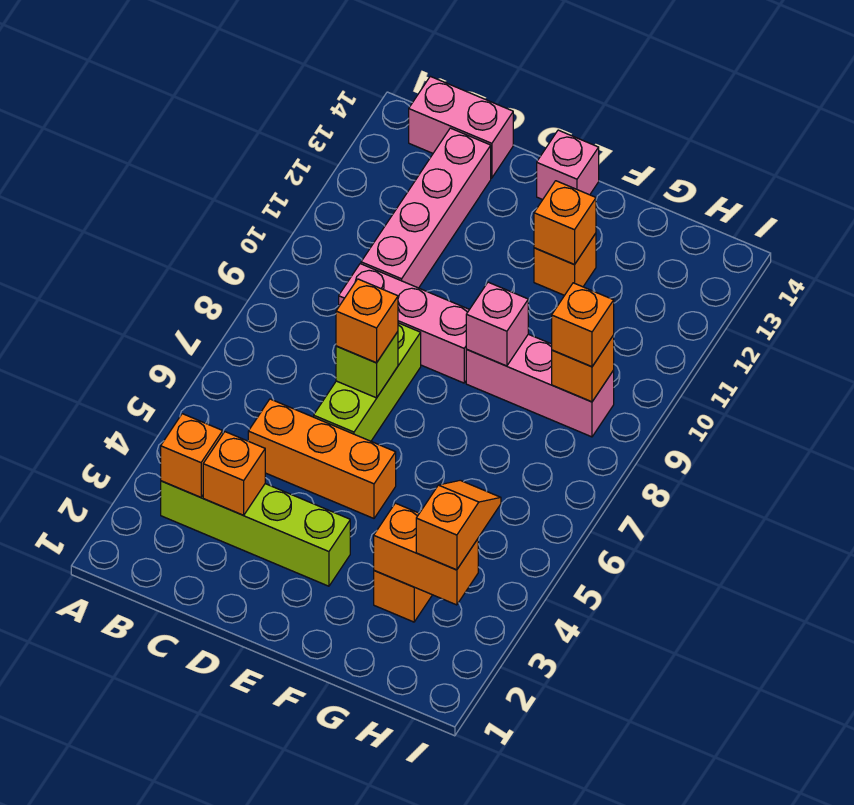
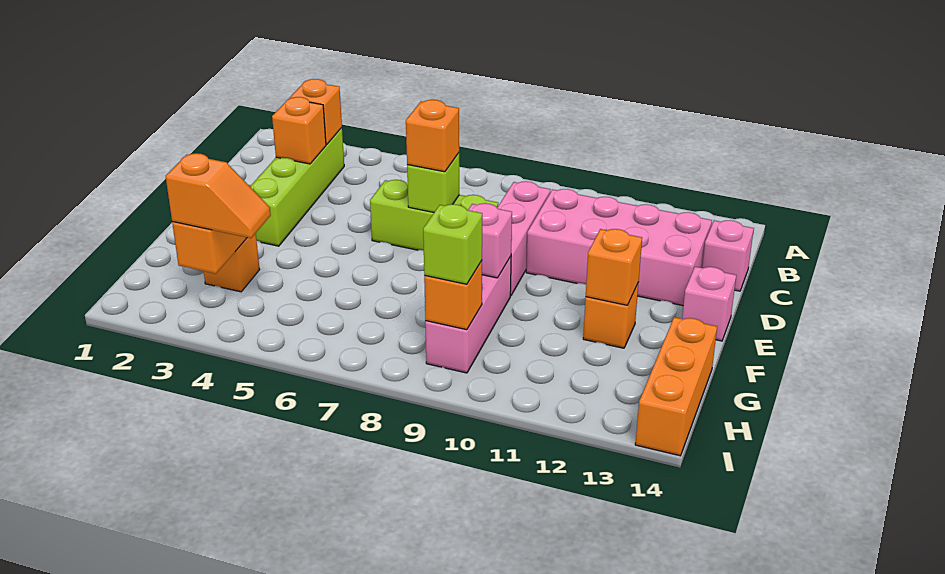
pink 1x2 brick [409,76,513,178] -> pink 1x1 brick [702,220,754,291]
orange 1x3 brick [248,399,396,518] -> orange 1x3 brick moved to [635,317,717,456]
pink 1x4 brick [361,128,491,288] -> pink 2x4 brick [526,189,712,306]
orange 1x1 brick [552,283,614,367] -> lime 1x1 brick [423,204,482,284]

